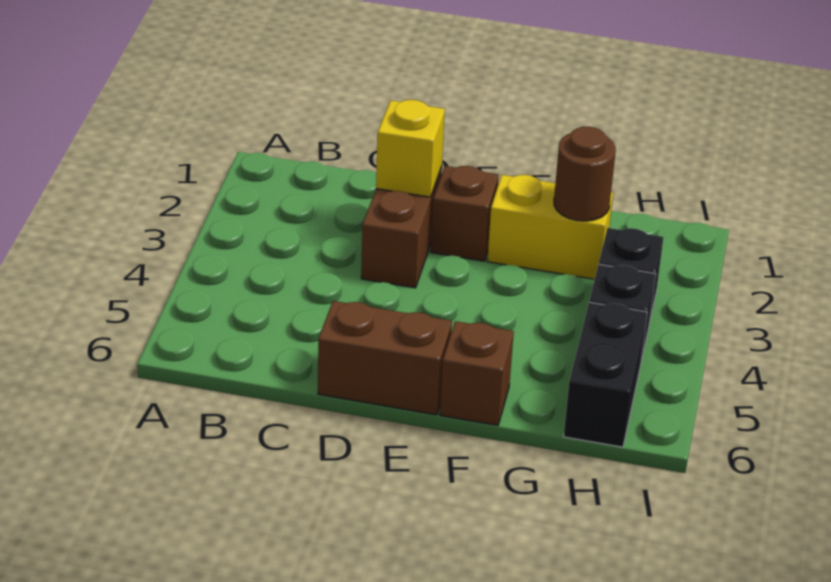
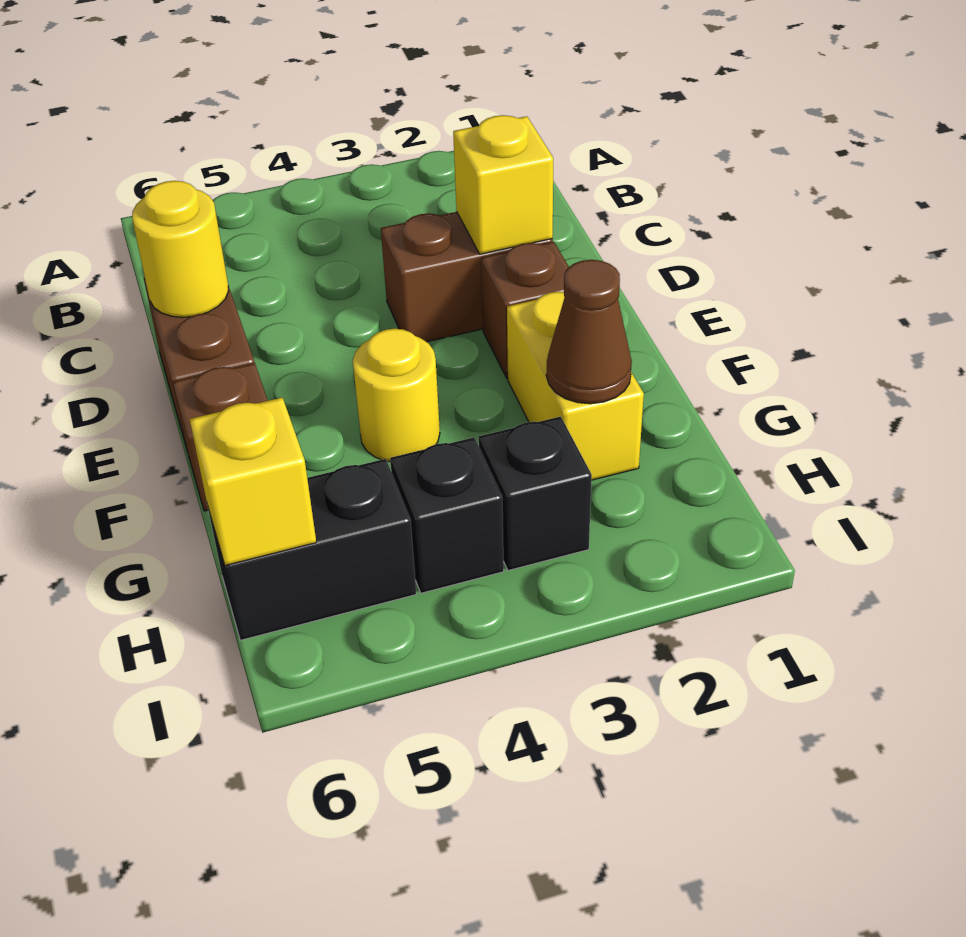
none -> yellow 1x1 round brick [132,181,228,317]
none -> yellow 1x1 round brick [353,329,440,462]
brown 1x1 round brick [554,127,616,221] -> brown 1x1 cone [546,260,632,404]
none -> yellow 1x1 brick [190,398,316,565]

